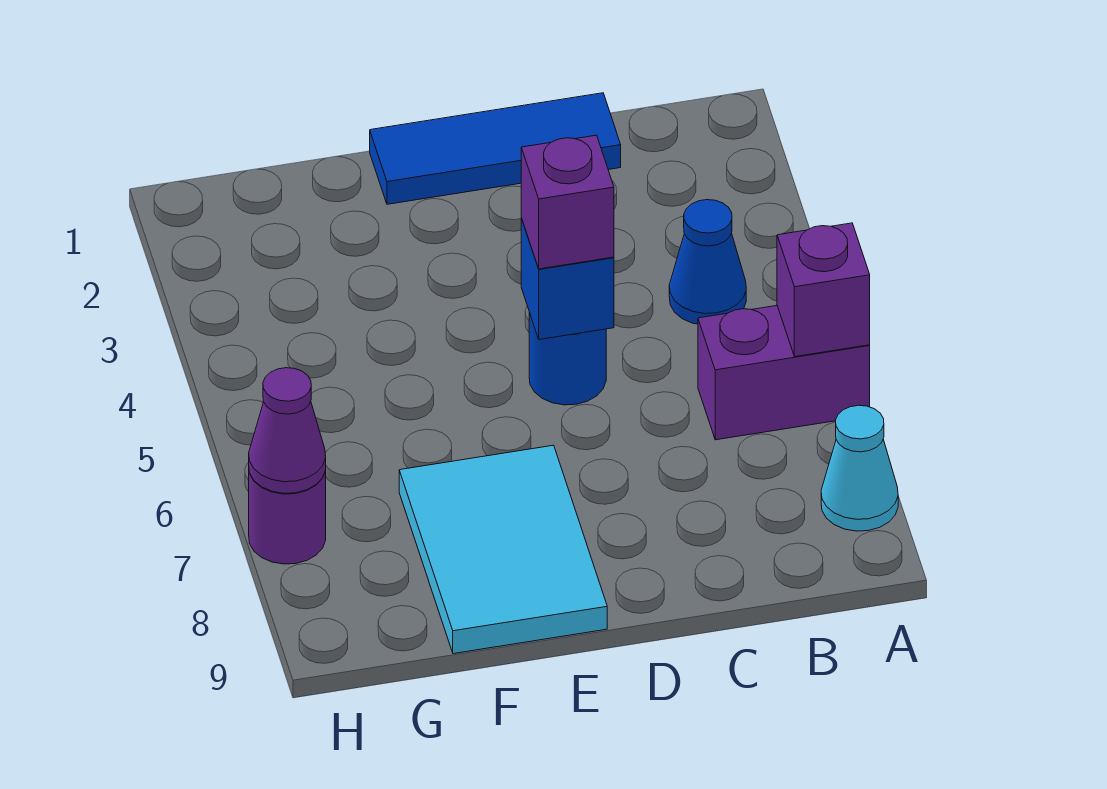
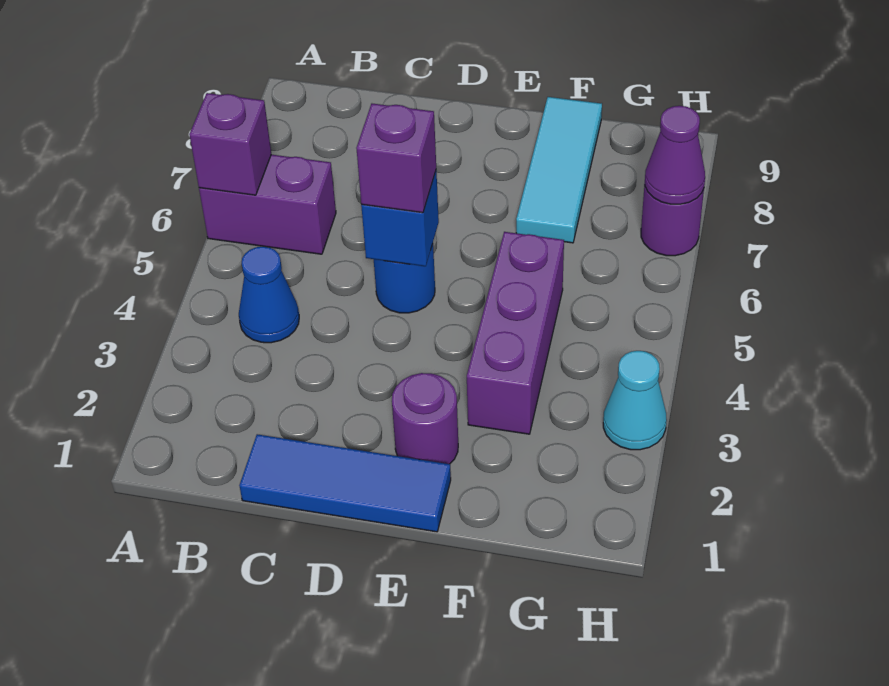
cyan 1x1 cone [821,405,898,531] -> cyan 1x1 cone moved to [603,351,667,450]
none -> purple 1x1 round brick [392,373,458,464]
cyan 2x3 tile [399,445,607,654] -> cyan 1x3 tile [516,97,602,243]
none -> purple 1x3 brick [467,232,564,434]

